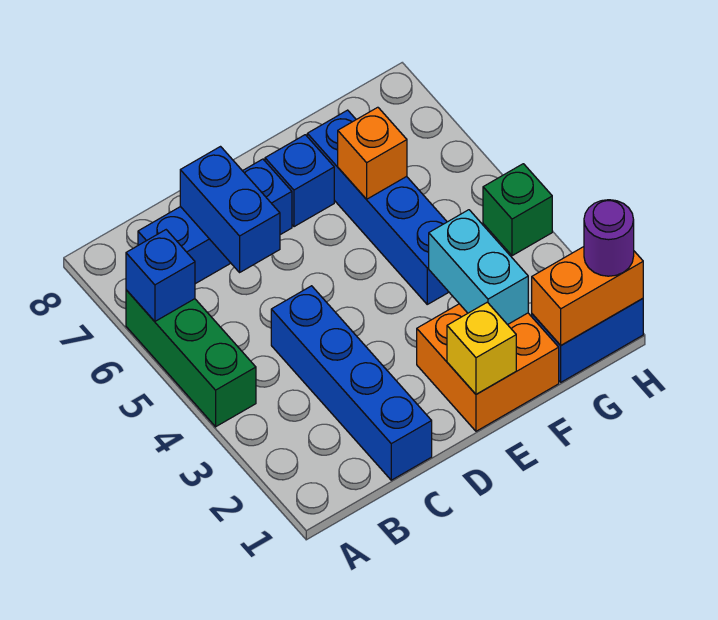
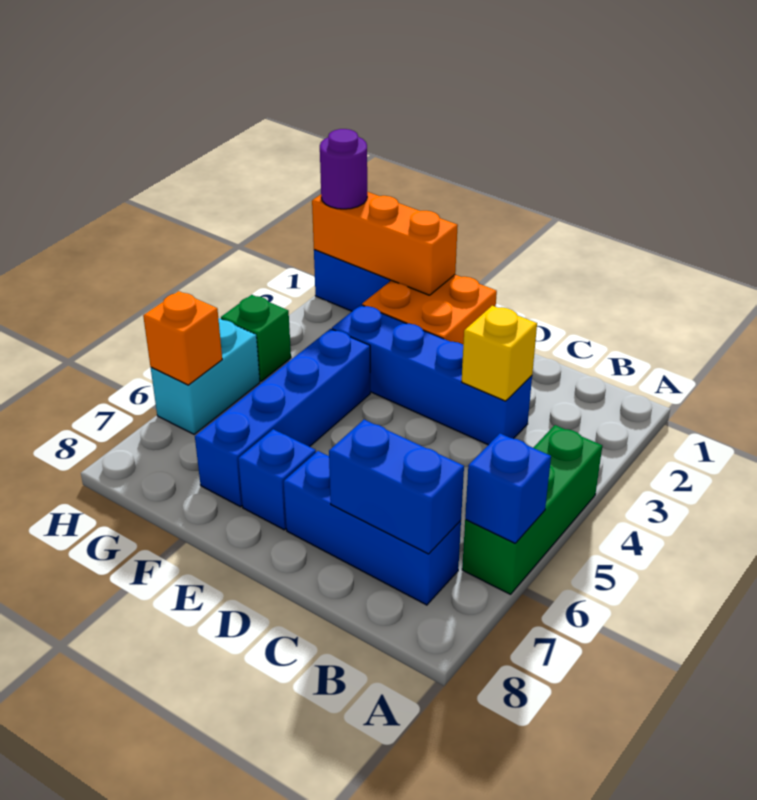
blue 1x4 brick [271,286,432,480] -> blue 1x4 brick turned to [332,305,532,445]
blue 1x2 brick [180,147,280,272] -> blue 1x2 brick turned to [329,420,464,554]
yellow 1x1 brick [447,302,516,394] -> yellow 1x1 brick moved to [462,306,537,401]
cyan 1x2 brick [429,210,528,325] -> cyan 1x2 brick moved to [151,318,260,434]
orange 1x1 brick [338,107,407,199] -> orange 1x1 brick moved to [143,291,222,385]
orange 1x2 brick [532,247,643,345] -> orange 1x3 brick [312,192,458,295]

